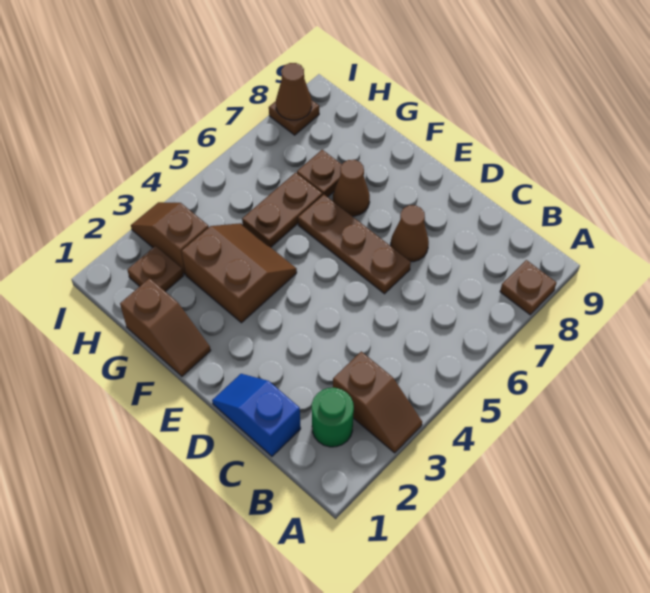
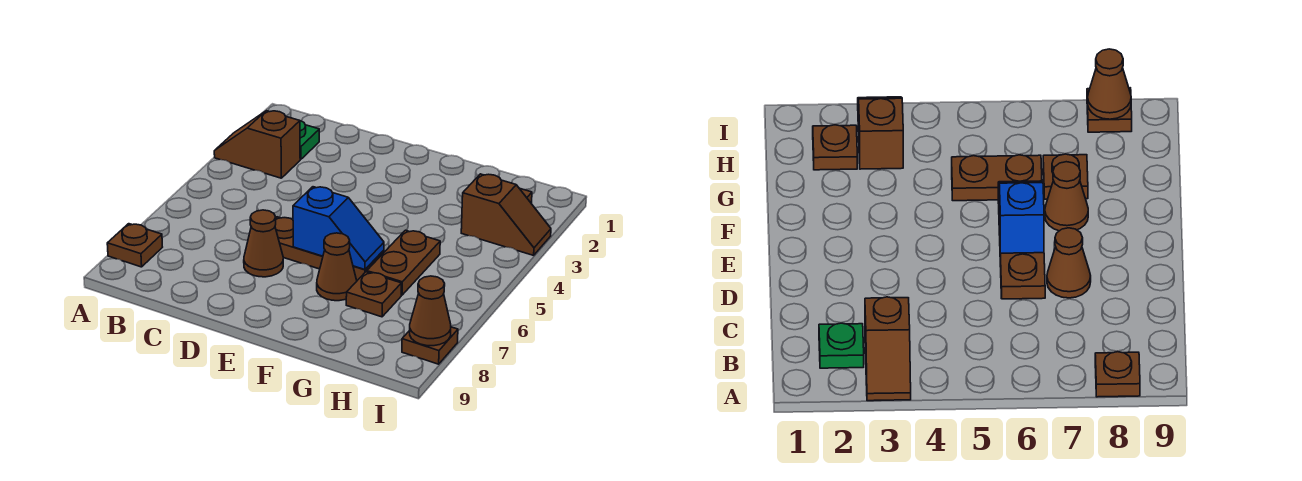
green 1x1 round brick [312,388,354,447] -> green 1x1 plate [300,121,319,159]
blue 1x2 slope [212,374,301,456] -> blue 1x2 slope moved to [293,187,384,270]
brown 1x2 slope [120,278,211,376] -> none
brown 2x2 slope [182,223,297,323] -> none

